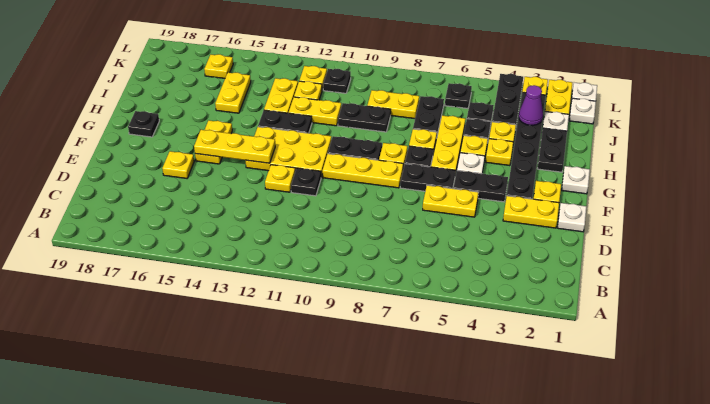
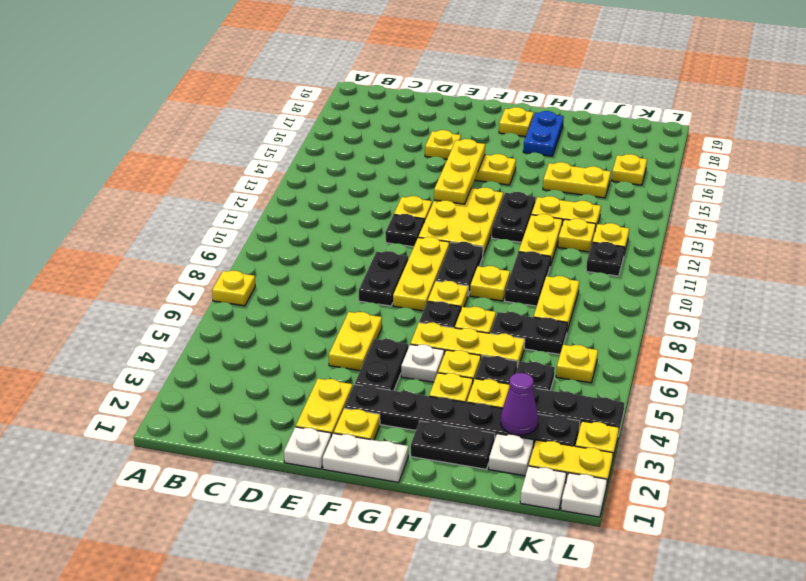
none -> yellow 1x1 plate [212,271,255,306]
black 1x2 plate [400,164,455,191] -> black 1x2 plate moved to [359,251,408,306]
white 1x1 plate [562,166,590,194] -> white 1x2 plate [322,433,408,483]
black 1x1 plate [128,111,159,137] -> yellow 1x1 plate [499,107,534,137]
none -> yellow 1x1 plate [470,266,510,301]
none -> blue 1x2 plate [523,111,564,156]
black 1x1 plate [445,83,472,108] -> yellow 1x1 plate [556,345,598,383]

